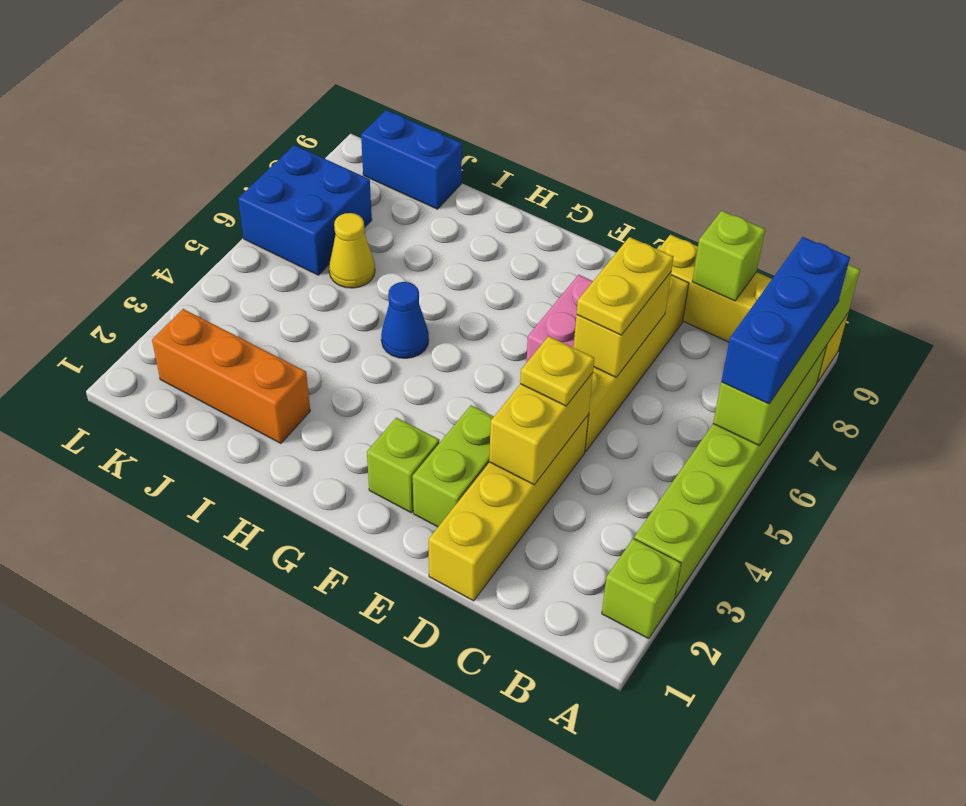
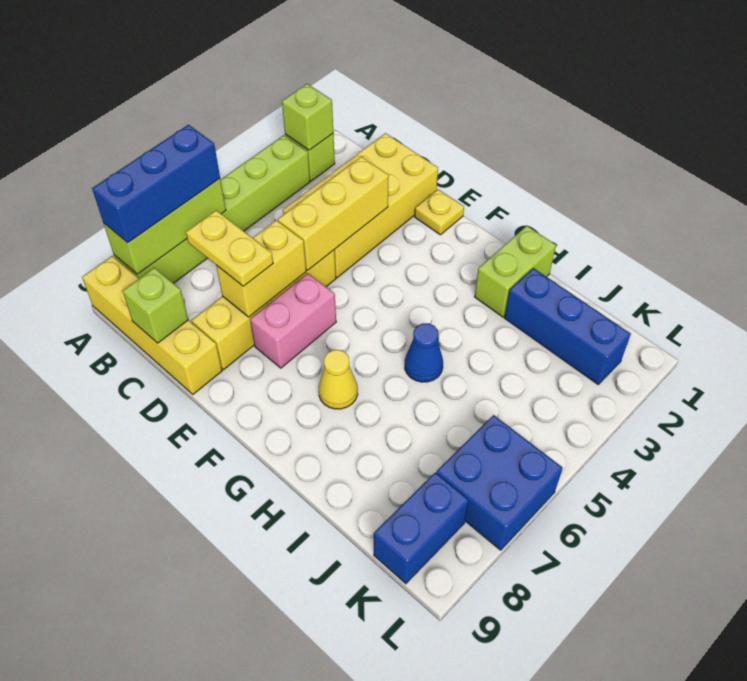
lime 1x4 brick [713,265,860,445] -> lime 1x3 brick [104,178,226,274]
yellow 1x4 brick [429,415,589,601] -> yellow 2x4 brick [283,133,438,278]
yellow 1x2 brick [489,373,593,485] -> yellow 1x3 brick [278,157,389,270]
yellow 1x1 plate [520,336,594,406] -> yellow 1x1 plate moved to [415,189,464,235]
yellow 1x2 plate [577,237,674,335] -> yellow 1x2 plate turned to [186,210,273,286]
lime 1x2 brick [413,405,494,527] -> lime 1x2 brick moved to [475,226,556,317]
lime 1x1 brick [367,418,439,513] -> lime 1x1 brick moved to [282,84,333,150]
orange 1x3 brick [152,309,310,443] -> blue 1x3 brick [505,268,631,384]
yellow 1x1 cone [329,213,375,288] -> yellow 1x1 cone moved to [319,350,358,409]
blue 1x2 brick [361,110,462,209] -> blue 1x2 brick turned to [374,472,469,584]

